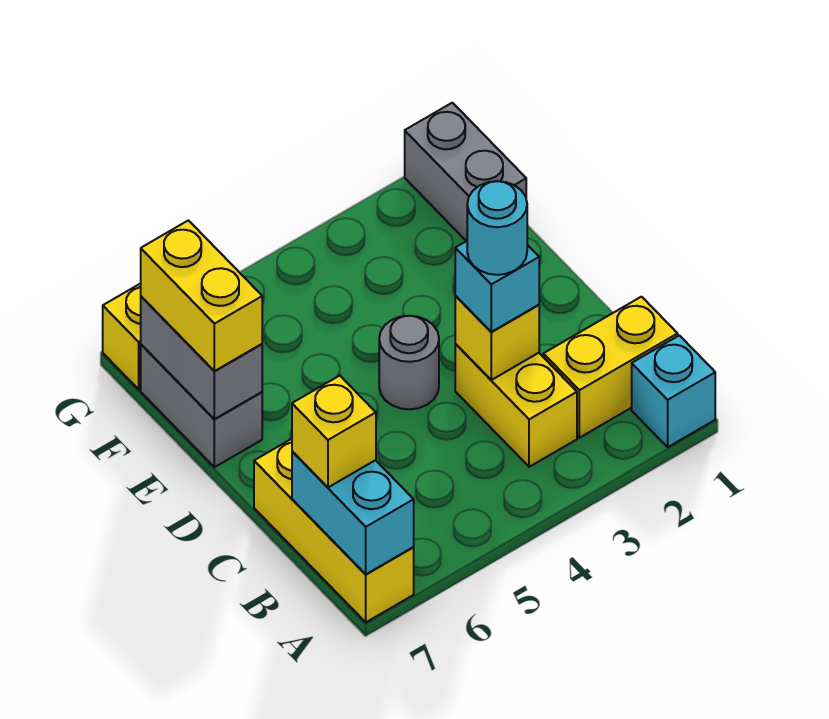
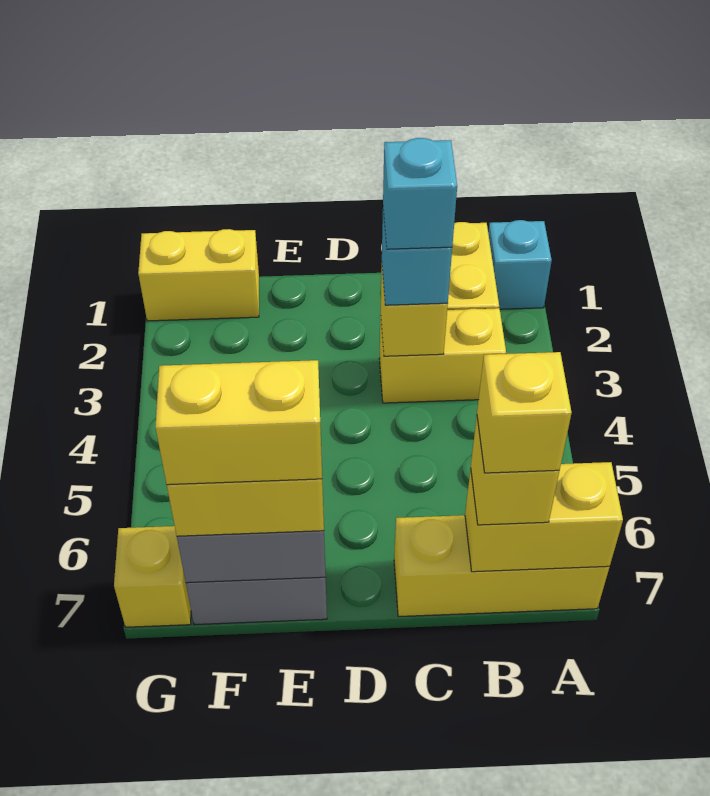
cyan 1x2 brick [292,451,414,574] -> yellow 1x2 brick [465,462,623,572]
none -> yellow 1x1 brick [477,352,572,473]
cyan 1x1 round brick [467,181,527,275] -> cyan 1x1 brick [383,138,457,249]
grey 1x1 round brick [379,316,439,409] -> none
none -> yellow 1x2 brick [155,360,322,485]
grey 1x2 brick [405,103,526,241] -> yellow 1x2 brick [138,229,259,321]

